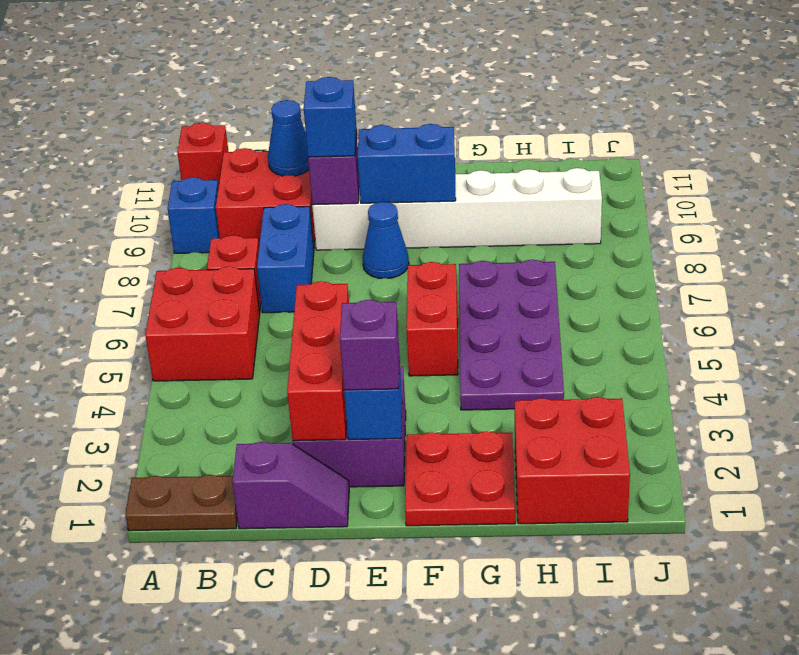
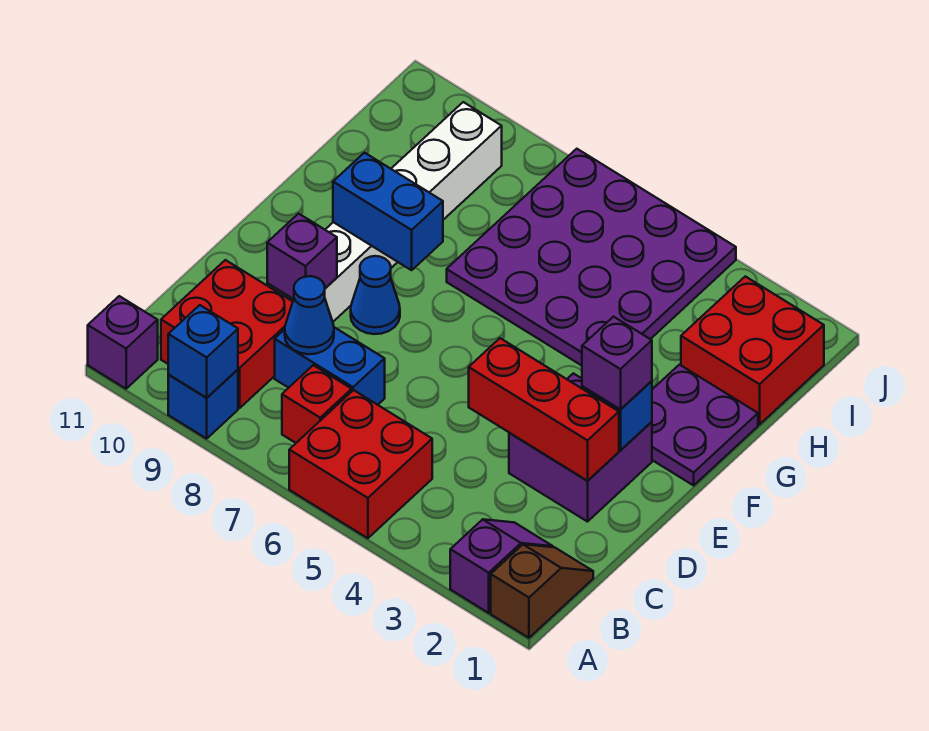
brown 1x2 plate [125,475,237,531] -> brown 1x2 slope [491,544,593,638]
red 1x1 brick [177,123,228,187] -> purple 1x1 brick [88,296,158,389]
purple 1x2 slope [232,442,349,529] -> purple 1x2 slope moved to [450,519,553,613]
blue 1x1 cone [268,100,309,176] -> blue 1x1 cone moved to [285,276,334,354]
blue 1x1 brick [304,77,357,157] -> blue 1x1 brick moved to [168,305,238,398]
blue 1x2 brick [357,124,456,203] -> blue 1x2 brick turned to [333,153,443,270]
red 2x2 plate [405,431,515,526] -> purple 2x2 plate [652,365,758,485]
red 1x2 brick [406,262,458,376] -> none
purple 2x4 plate [459,260,564,410] -> purple 4x4 plate [447,149,736,366]

